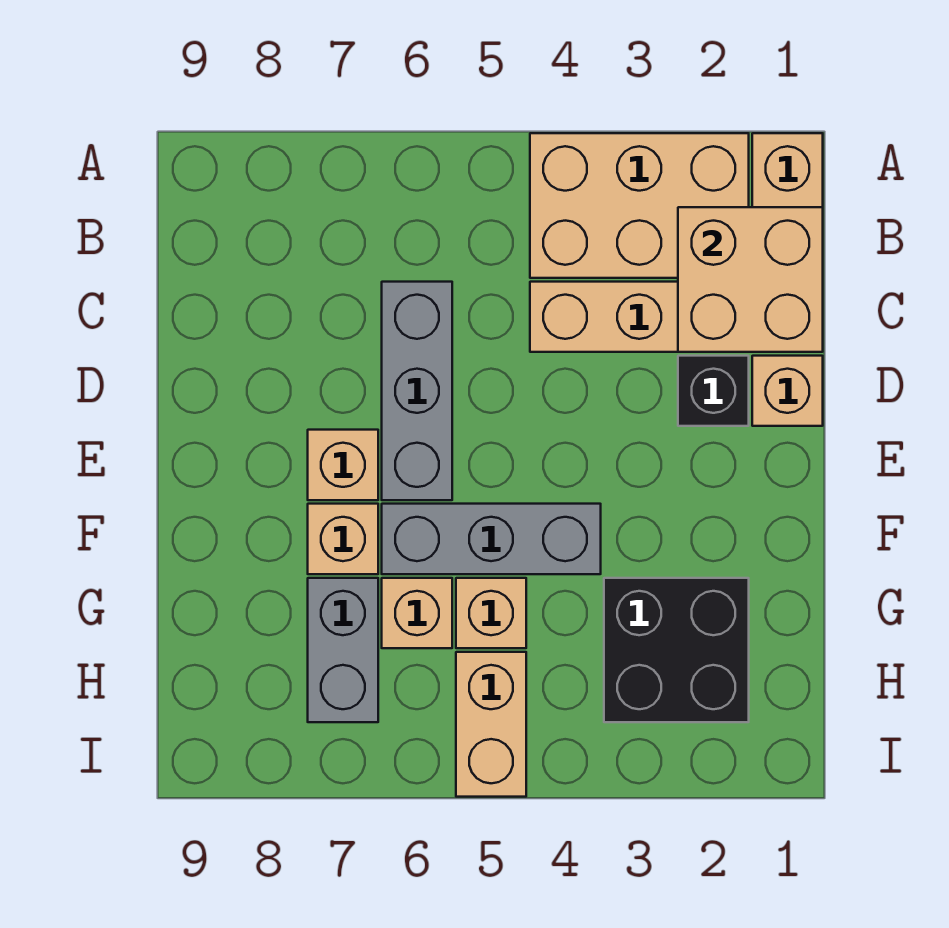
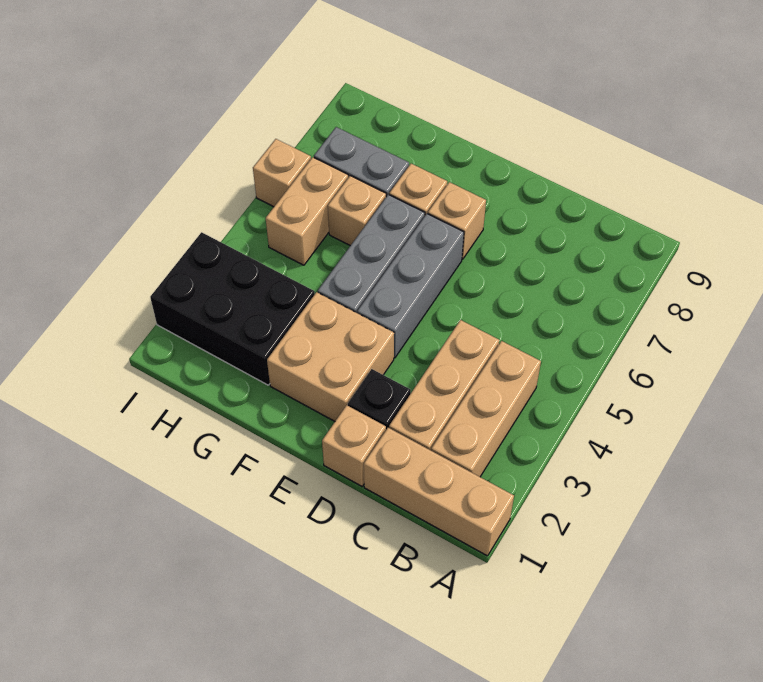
tan 2x3 brick [530,133,749,278] -> tan 1x3 brick [431,341,541,477]
tan 2x2 brick [678,207,823,352] -> tan 2x2 brick moved to [267,292,394,421]
grey 1x3 brick [382,282,452,500] -> grey 1x3 brick turned to [357,214,464,358]
black 2x2 brick [604,578,749,722] -> black 2x3 brick [150,232,315,385]
tan 1x1 brick [456,578,526,648] -> tan 1x1 brick moved to [253,139,311,207]
tan 1x2 brick [456,652,526,797] -> tan 1x2 brick turned to [266,157,348,265]

